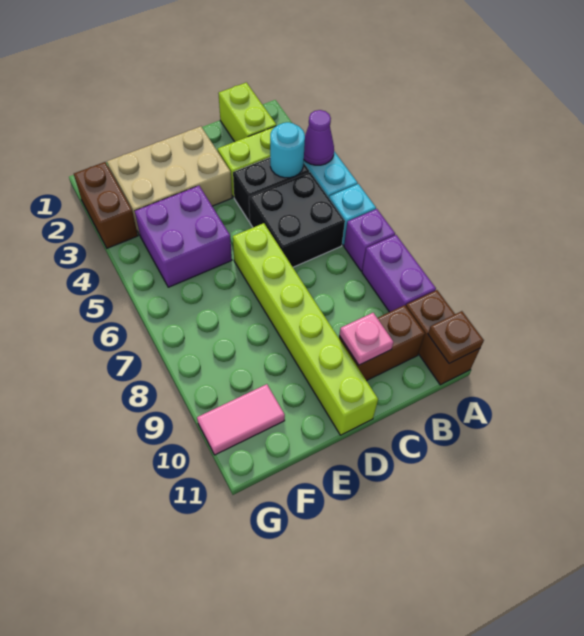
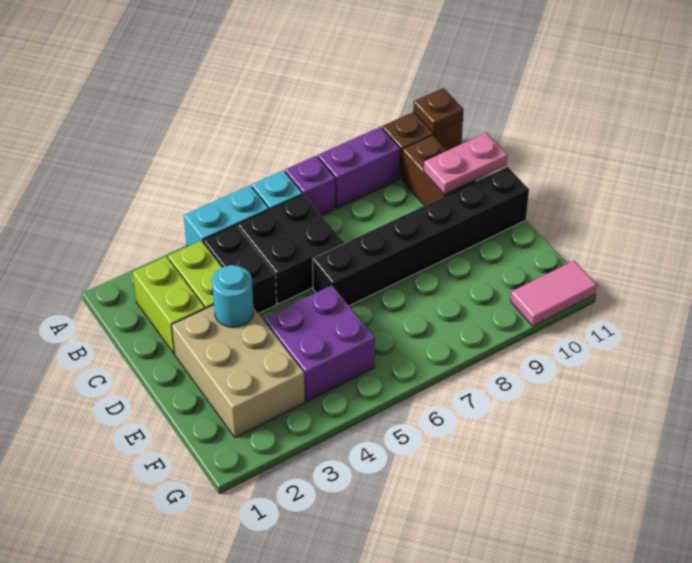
purple 1x1 cone [304,110,334,165] -> none
lime 1x2 brick [218,82,276,142] -> lime 1x2 brick turned to [133,257,205,354]
cyan 1x1 round brick [270,122,305,178] -> cyan 1x1 round brick moved to [212,265,254,327]
pink 1x1 plate [339,313,393,365] -> pink 1x2 plate [424,133,508,194]
lime 1x6 brick [233,223,378,435] -> black 1x6 brick [313,167,529,306]
pink 1x2 tile [197,384,285,455] -> pink 1x2 tile turned to [511,261,597,326]
brown 1x2 brick [74,162,138,248] -> none

